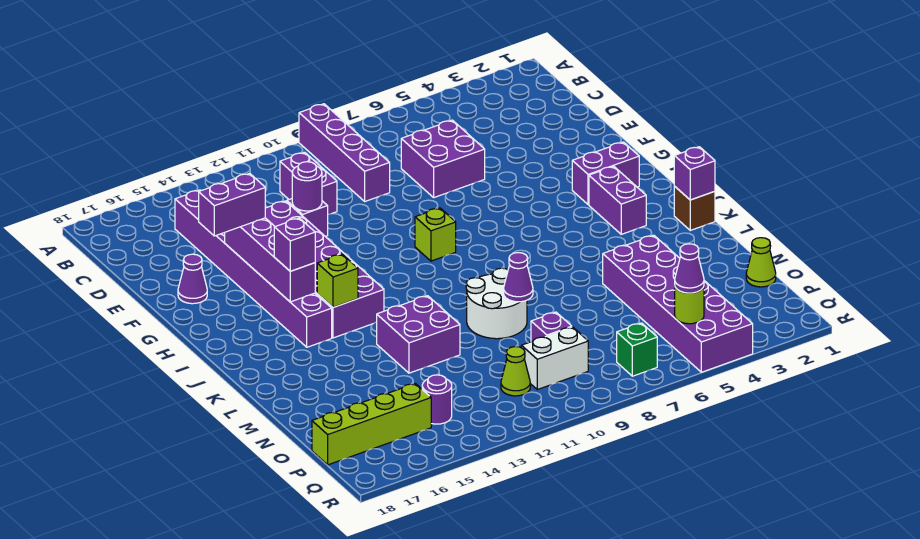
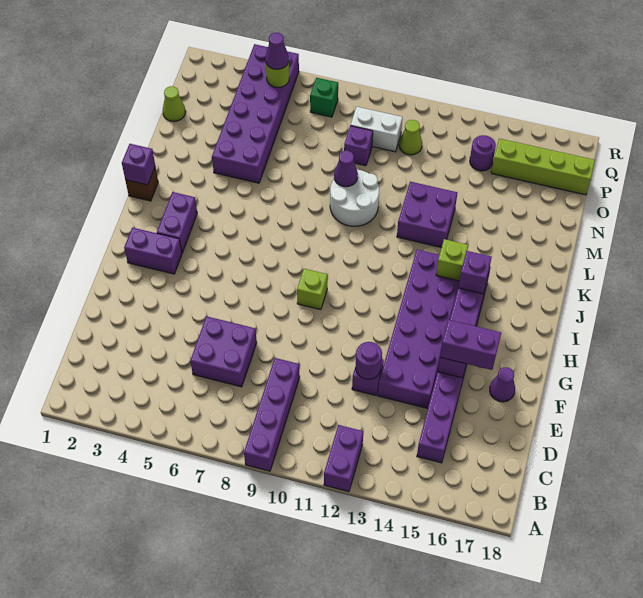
purple 1x2 brick [280,152,337,214] -> purple 1x2 brick moved to [324,425,363,492]

